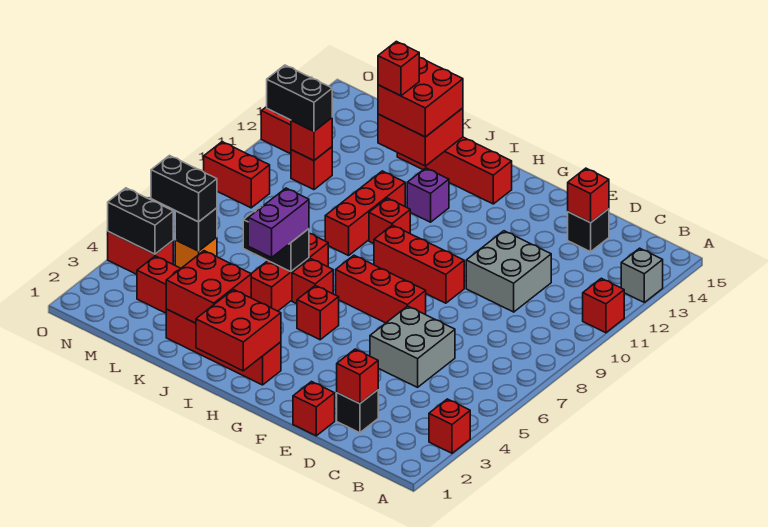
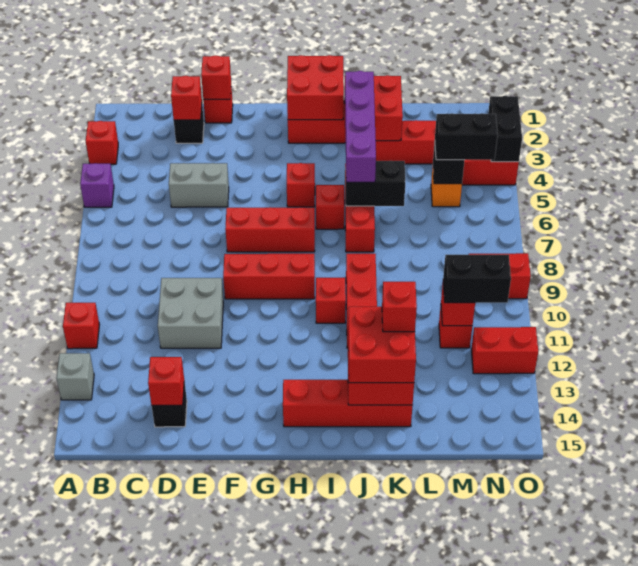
grey 2x2 brick [370,306,455,387] -> grey 1x2 brick [169,163,229,207]
none -> red 1x1 brick [201,55,231,99]
purple 1x1 brick [407,168,449,222] -> purple 1x1 brick moved to [80,163,114,207]
purple 1x2 brick [248,188,309,257] -> purple 1x4 brick [345,71,376,182]
black 1x2 brick [108,188,173,254] -> black 1x2 brick turned to [488,96,522,162]

